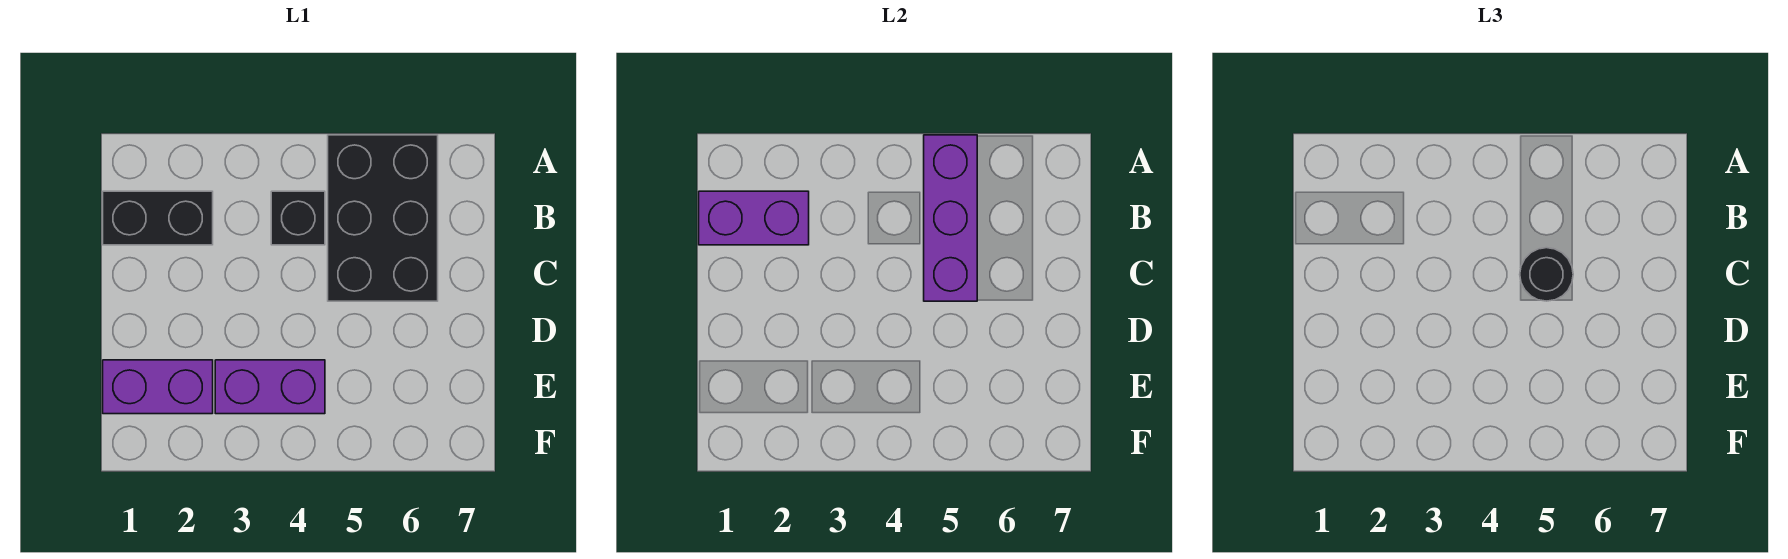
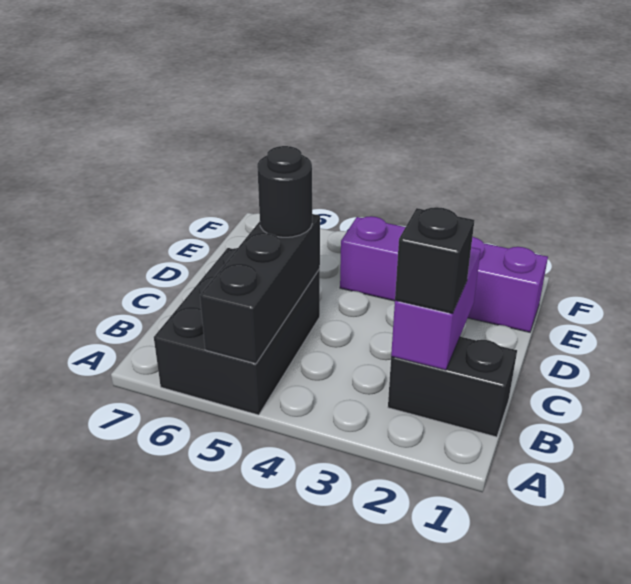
purple 1x3 brick [924,135,977,301] -> black 1x3 brick [200,214,320,364]
purple 1x2 brick [699,191,809,245] -> purple 1x2 brick turned to [391,247,481,370]
black 1x1 brick [271,191,325,245] -> black 1x1 brick moved to [395,207,474,314]

